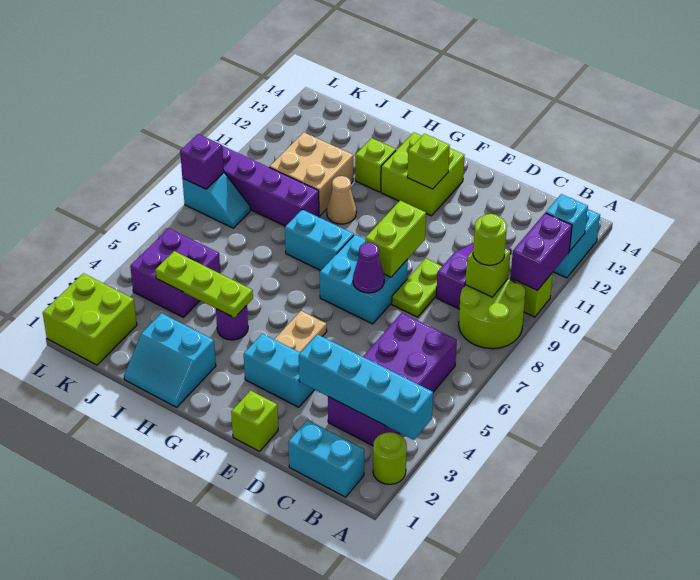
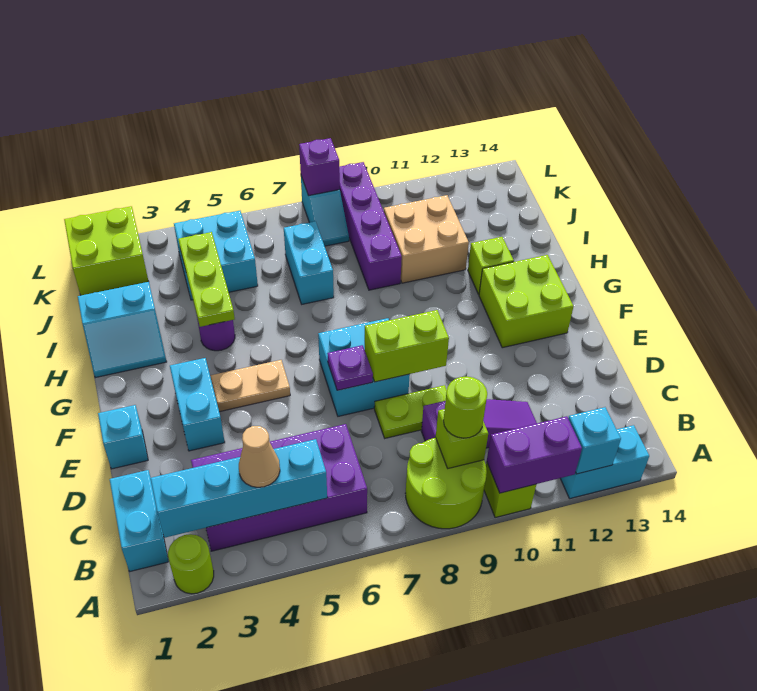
cyan 1x4 brick [299,334,433,440] -> cyan 1x4 brick turned to [150,439,327,538]
lime 1x1 brick [231,391,278,451] -> cyan 1x1 brick [98,405,148,469]
purple 1x1 cone [353,242,384,293] -> purple 1x1 plate [327,345,373,390]
lime 1x1 brick [407,134,450,189] -> none
cyan 1x2 brick [285,210,354,270] -> cyan 1x2 brick moved to [284,221,334,304]
cyan 2x2 slope [124,313,216,407] -> cyan 2x2 slope turned to [78,282,167,378]
tan 1x1 cone [327,176,356,224] -> tan 1x1 cone moved to [239,426,280,487]
purple 2x2 brick [130,228,221,317] -> cyan 2x2 brick [174,211,258,300]

